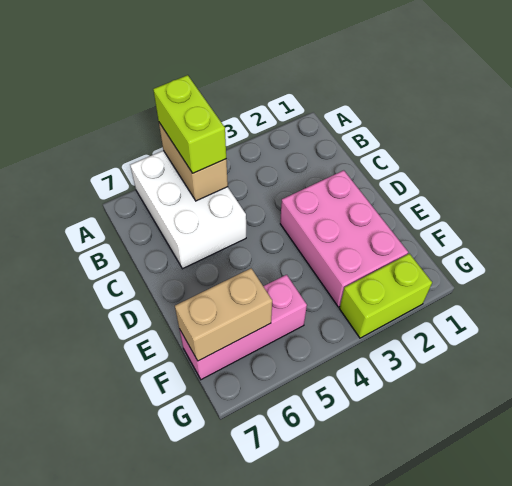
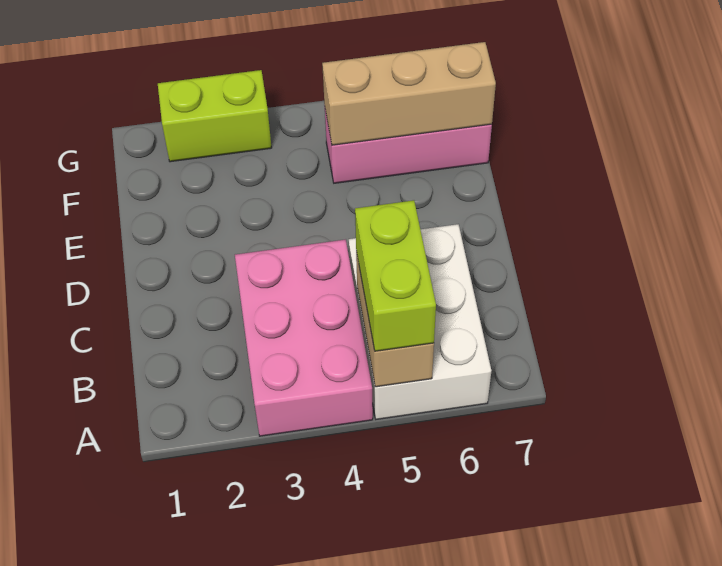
pink 2x3 brick [280,170,408,307] -> pink 2x3 brick moved to [235,240,373,436]
tan 1x2 brick [175,268,272,361] -> tan 1x3 brick [322,42,496,145]

